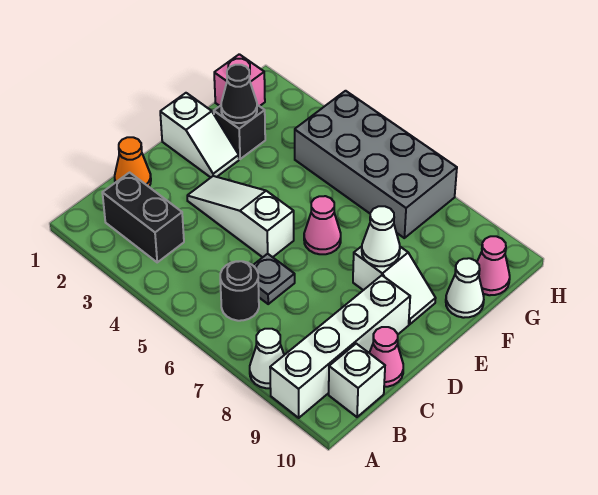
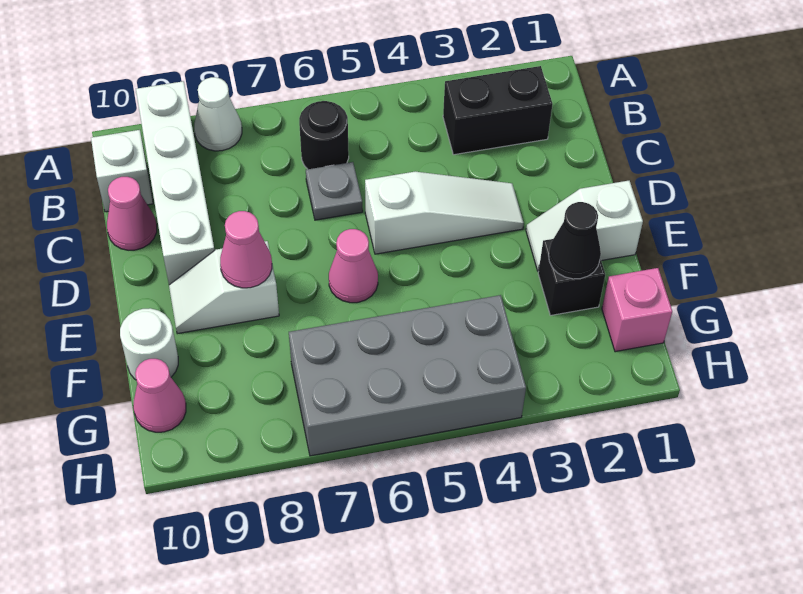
orange 1x1 cone [115,137,151,187] -> none
white 1x1 cone [362,206,400,266] -> pink 1x1 cone [220,211,272,288]
white 1x1 cone [446,258,484,318] -> white 1x1 round brick [120,308,178,380]

